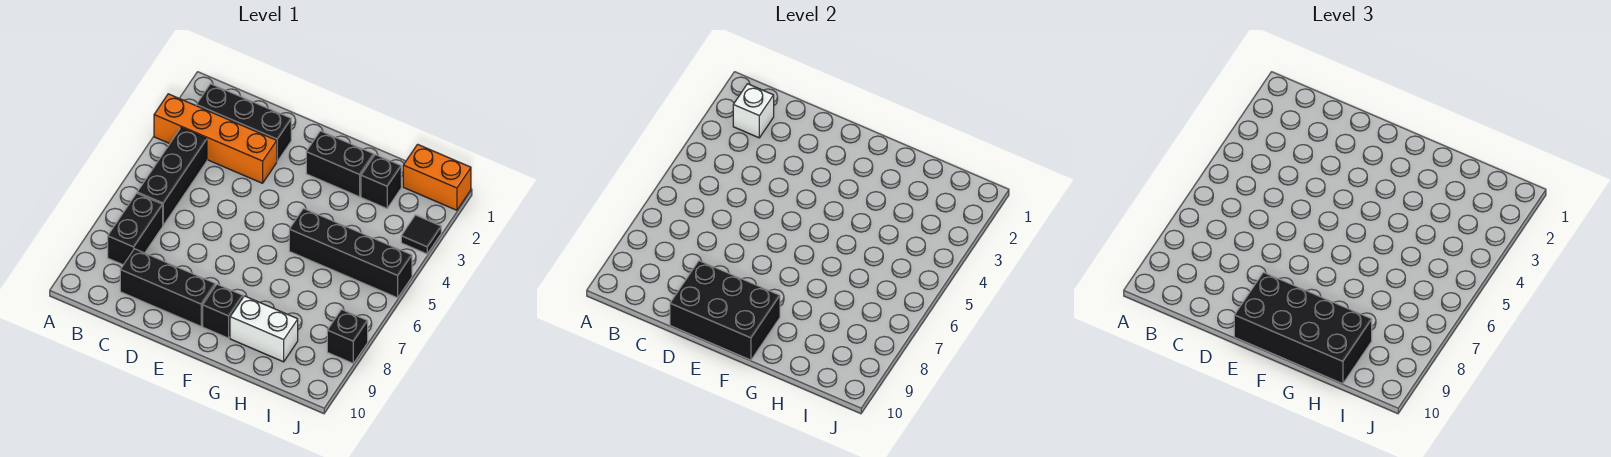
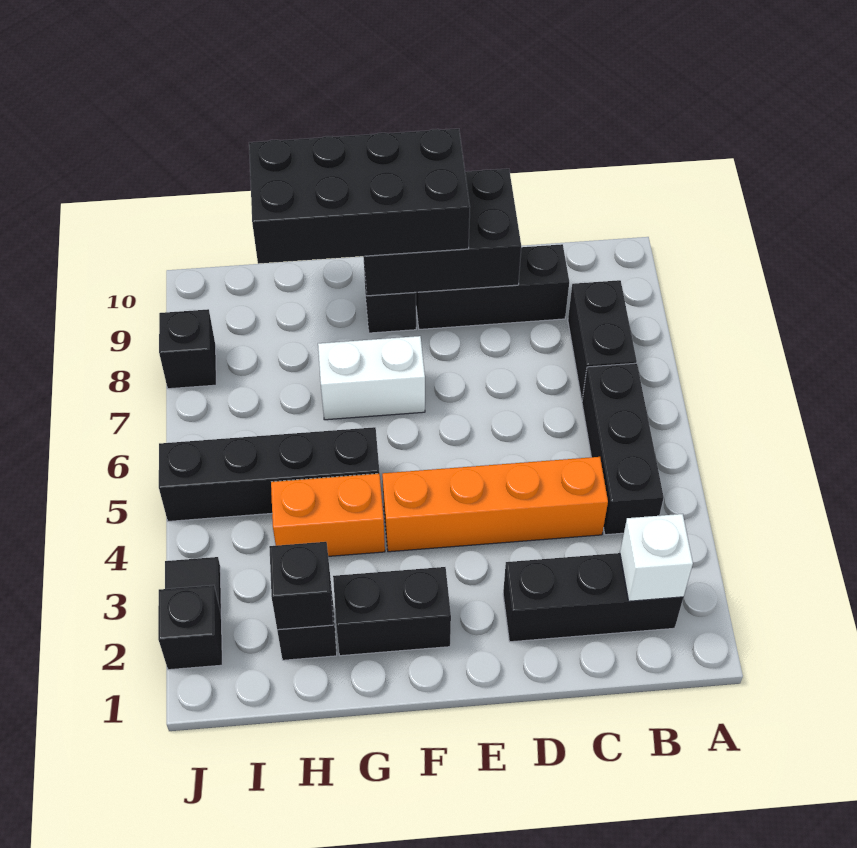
orange 1x4 brick [154,94,277,183] -> orange 1x4 brick moved to [382,457,608,552]
white 1x2 brick [230,296,298,362] -> white 1x2 brick moved to [318,336,425,420]
none -> black 1x1 brick [269,542,333,630]
orange 1x2 brick [403,144,471,210] -> orange 1x2 brick moved to [271,474,385,556]
none -> black 1x1 brick [158,585,222,670]

